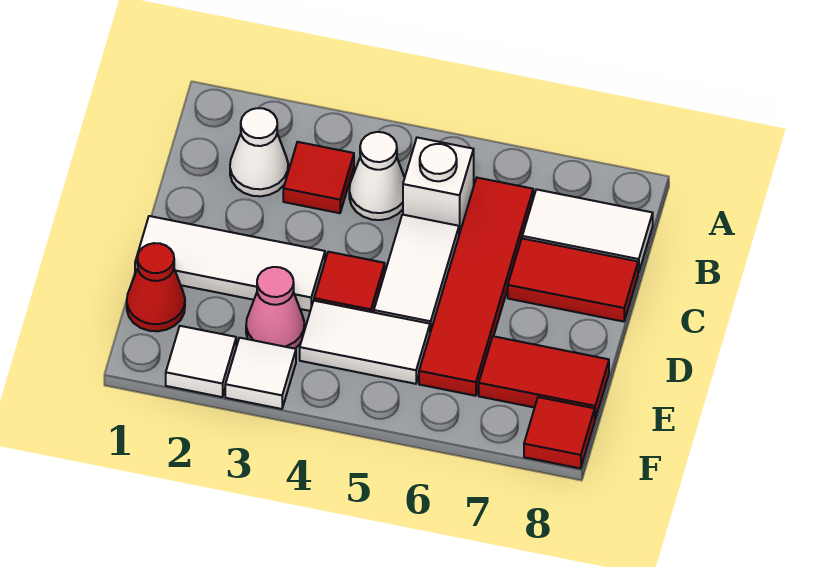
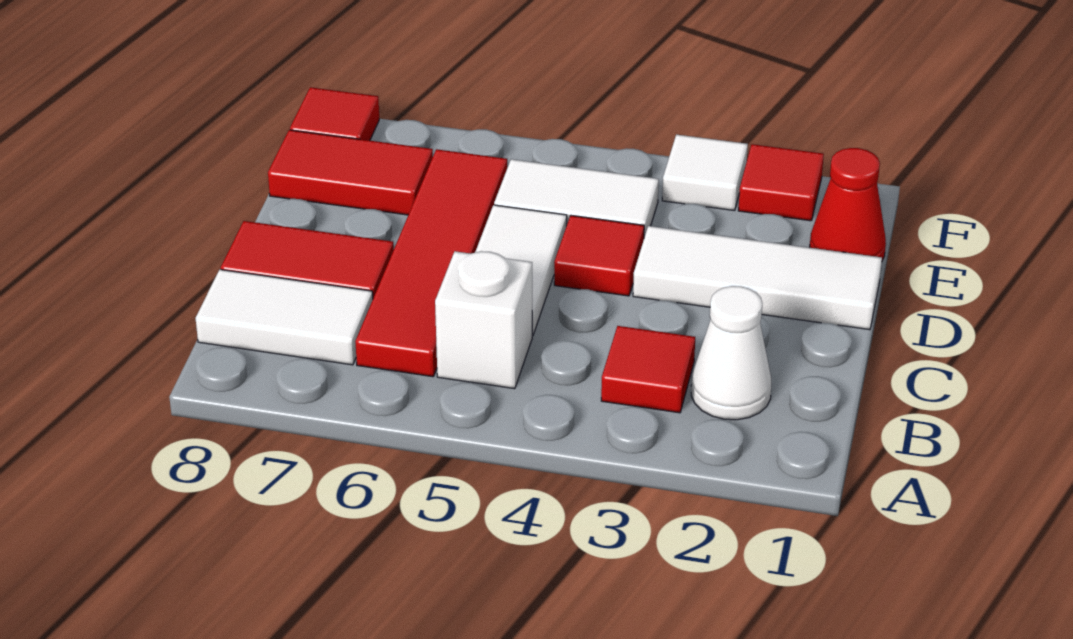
white 1x1 cone [349,132,405,220] -> none
pink 1x1 cone [246,267,304,349] -> none
white 1x1 tile [166,326,236,397] -> red 1x1 tile [738,144,824,221]

